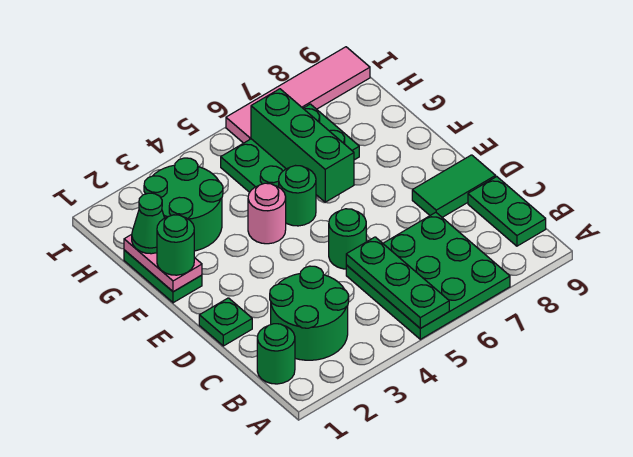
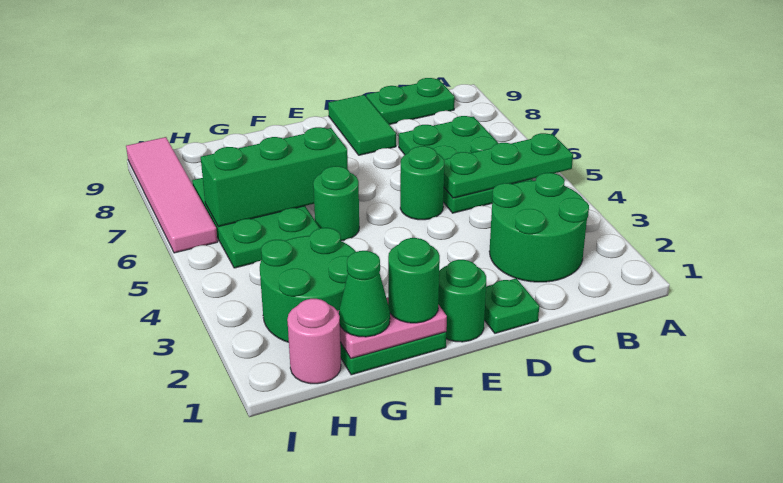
green 3x3 plate [346,212,510,339] -> green 2x3 plate [399,116,532,213]
green 1x1 round brick [257,324,295,384] -> green 1x1 round brick moved to [438,260,486,342]
pink 1x1 round brick [248,183,286,244] -> pink 1x1 round brick moved to [287,299,341,384]

